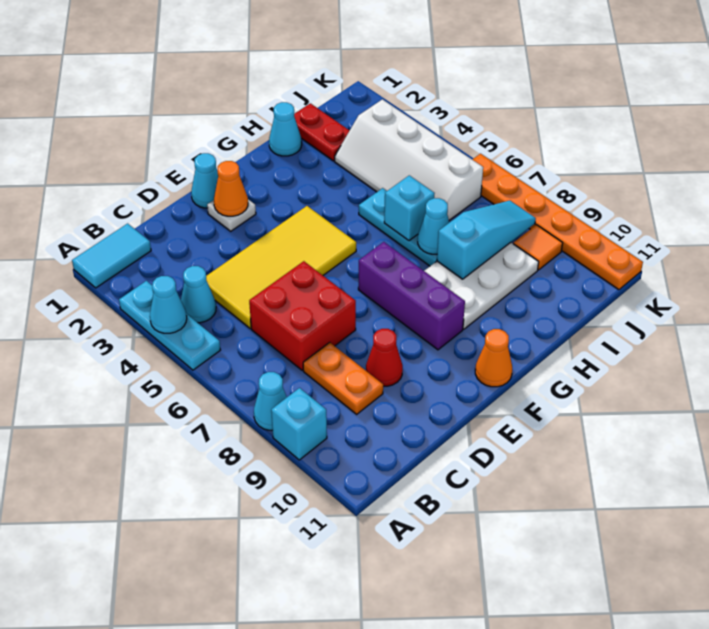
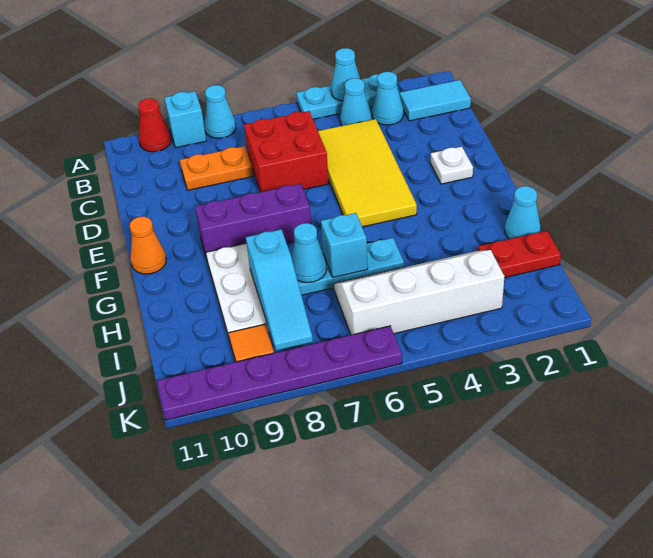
cyan 1x2 tile [72,224,151,288] -> cyan 1x2 tile turned to [400,80,471,121]
red 1x1 cone [366,329,403,386] -> red 1x1 cone moved to [138,98,171,152]
cyan 1x1 cone [191,153,218,208] -> cyan 1x1 cone moved to [372,72,403,125]
orange 1x1 cone [214,161,248,216] -> none
orange 1x6 plate [472,154,643,290] -> purple 1x6 plate [157,326,402,420]

